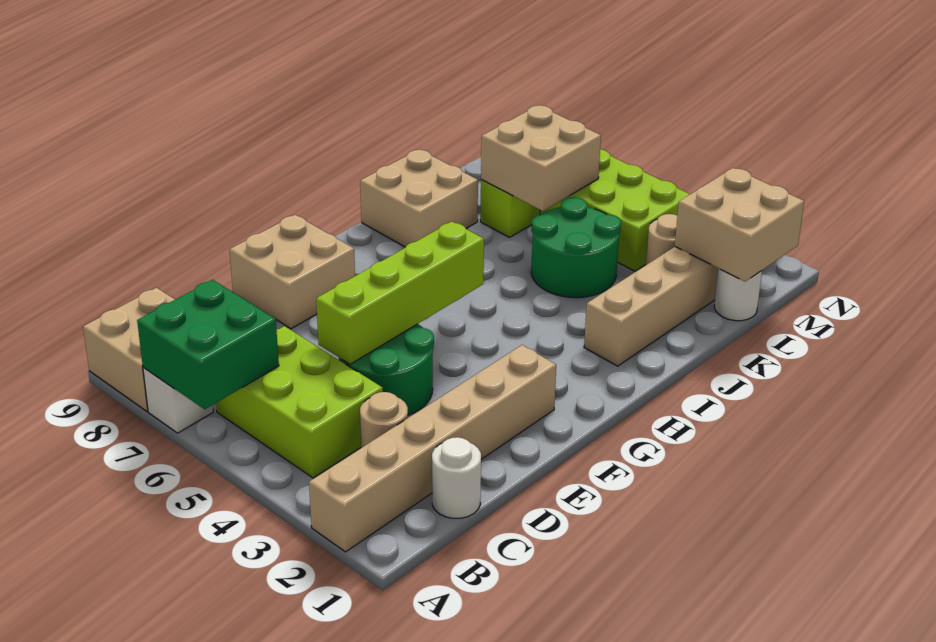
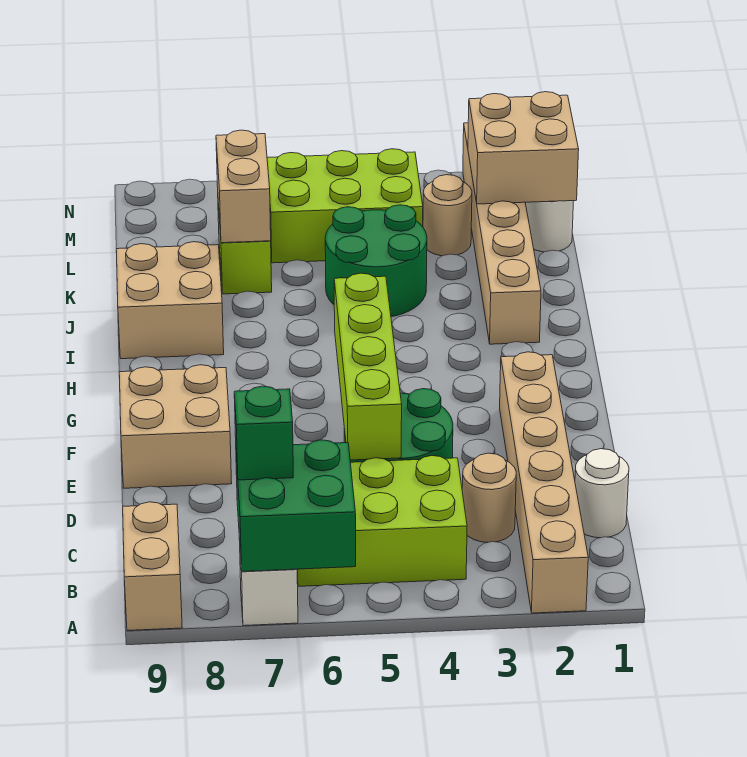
tan 2x2 brick [83,288,175,411] -> tan 1x2 brick [123,502,182,631]
none -> green 1x1 brick [234,386,293,480]
tan 2x2 brick [481,105,601,211] -> tan 1x2 brick [216,130,271,243]

